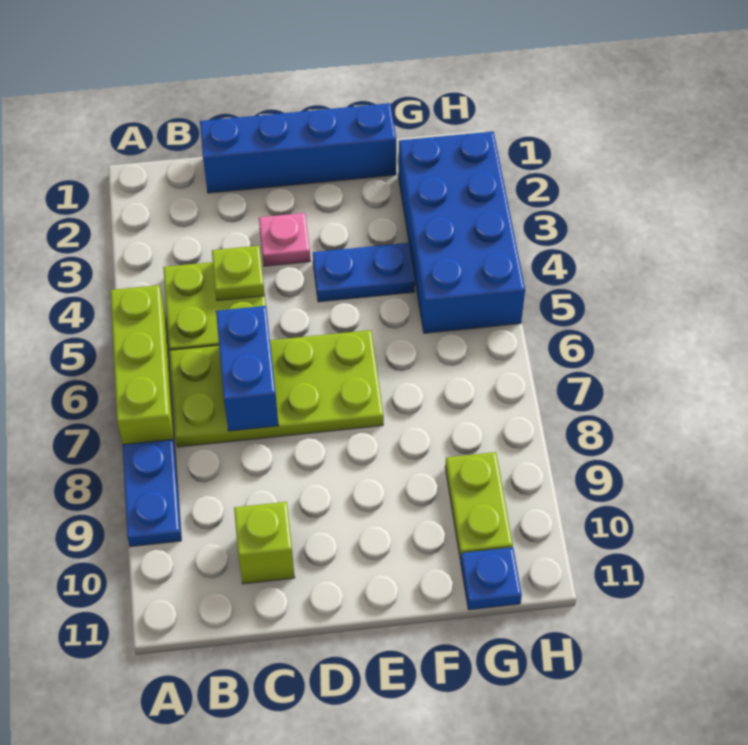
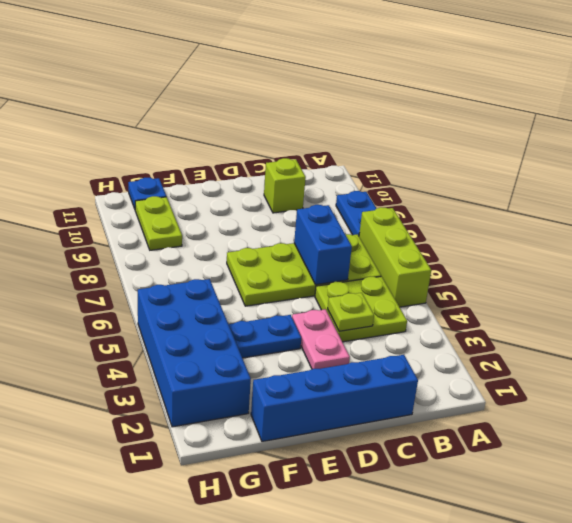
pink 1x1 plate [259,213,310,266] -> pink 1x2 plate [292,309,350,369]

